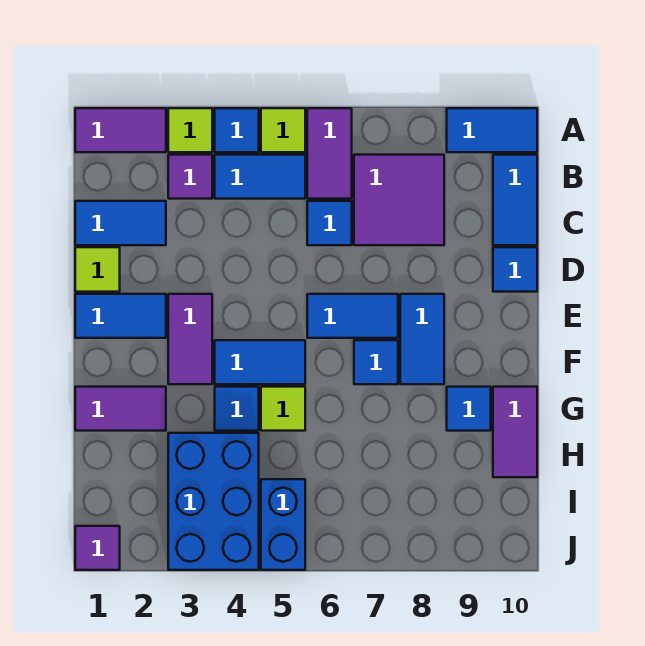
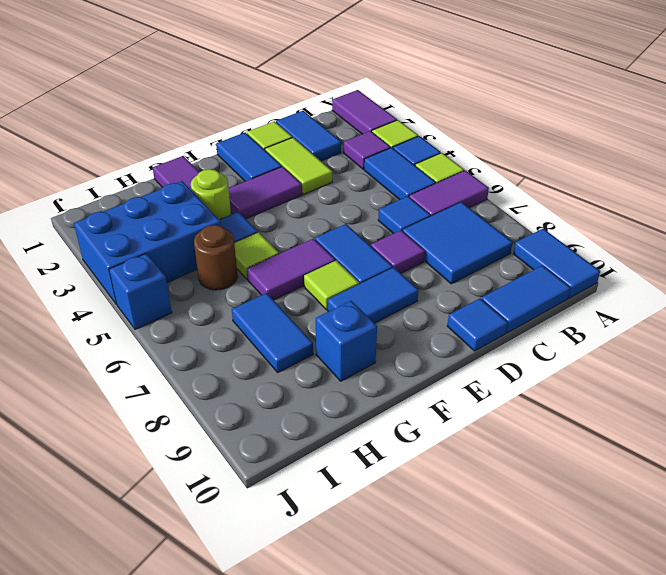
purple 2x2 tile [354,155,444,245] -> blue 2x2 tile [403,202,513,284]
none -> lime 1x2 tile [265,138,332,194]
blue 1x2 tile [215,340,305,384] -> blue 1x2 tile moved to [232,293,313,372]
blue 1x1 tile [354,340,398,384] -> lime 1x1 tile [304,260,359,310]
none -> lime 1x1 round brick [191,169,231,219]
blue 1x1 tile [447,387,491,431] -> blue 1x1 brick [316,301,377,381]
purple 1x2 tile [493,387,537,477] -> purple 1x2 tile moved to [247,239,335,300]
none -> brown 1x1 round brick [194,225,238,290]
blue 1x2 brick [261,479,305,570] -> blue 1x1 brick [109,253,172,330]
purple 1x1 tile [75,526,120,570] -> purple 1x1 tile moved to [371,230,425,273]

